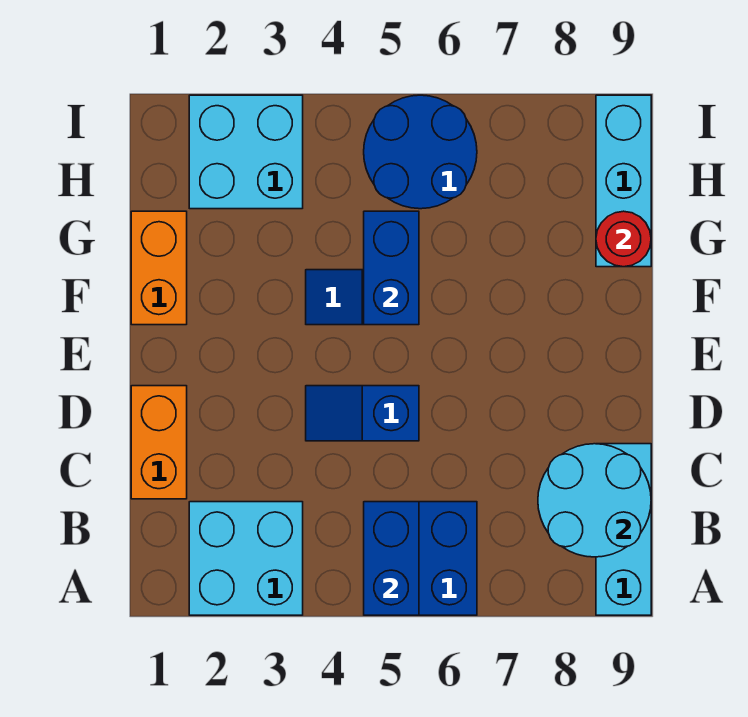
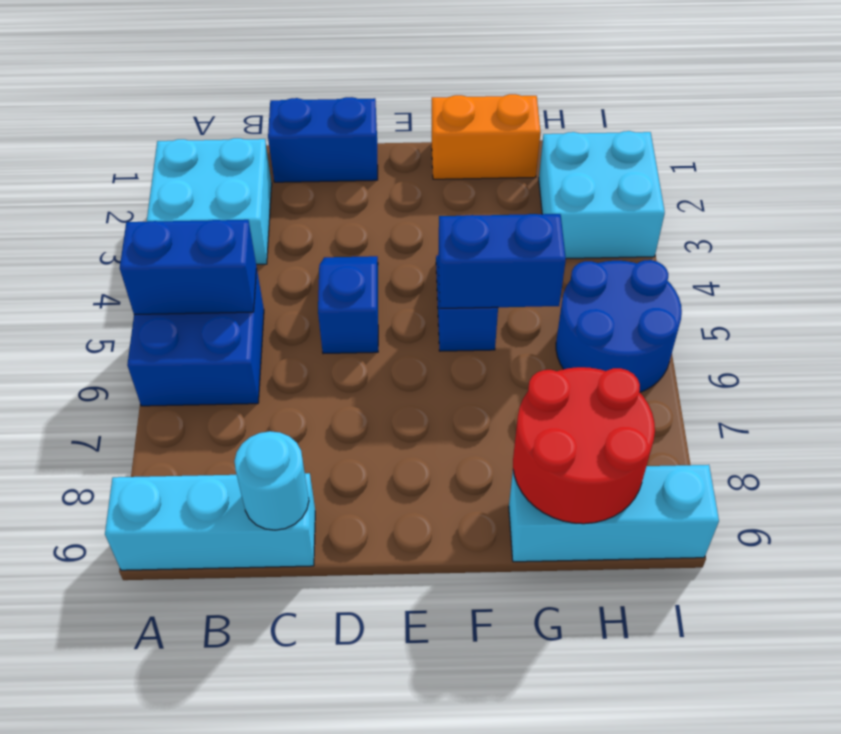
cyan 2x2 round brick [538,444,651,557] -> cyan 1x1 round brick [234,431,309,530]
orange 1x2 brick [131,386,187,499] -> blue 1x2 brick [268,97,378,182]
red 1x1 round brick [596,211,651,267] -> red 2x2 round brick [513,367,655,524]

